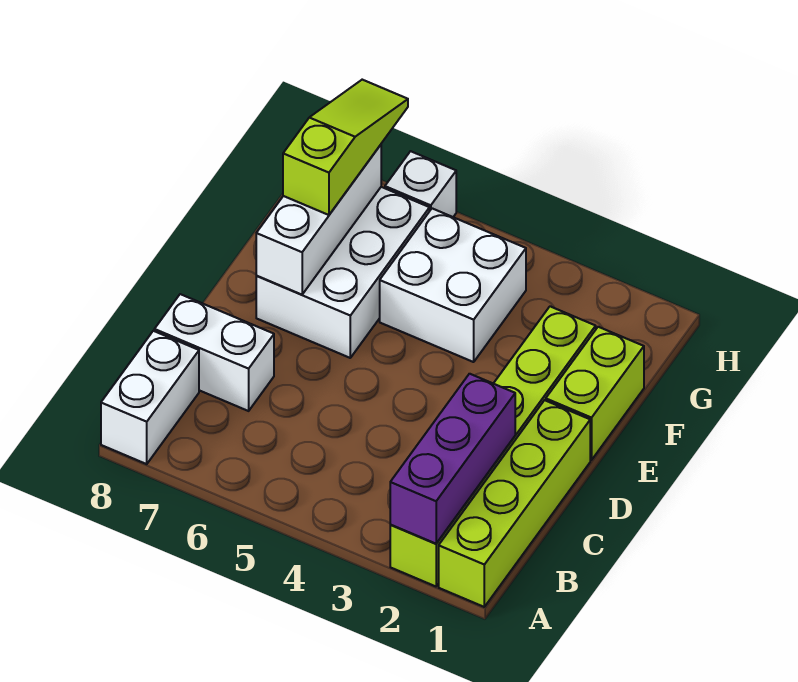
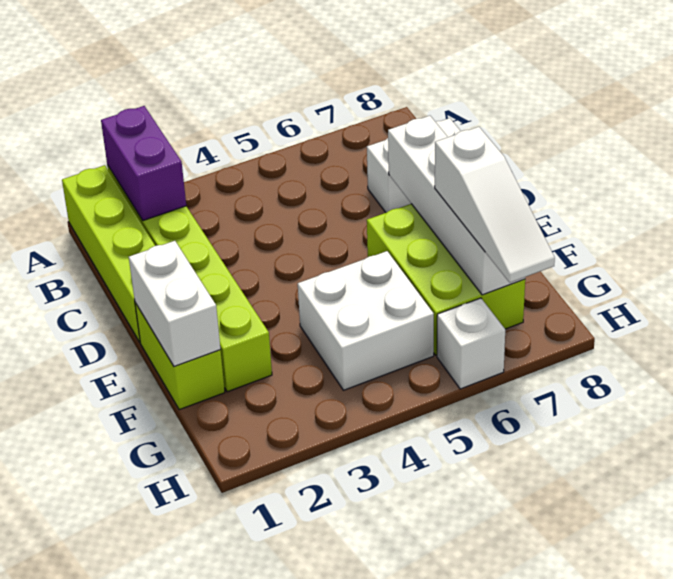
purple 1x3 brick [390,374,515,544] -> purple 1x2 brick [101,106,186,221]
white 1x2 brick [101,331,199,464] -> white 1x2 brick moved to [129,241,221,366]
white 2x3 brick [256,187,430,358] -> lime 2x3 brick [367,204,525,355]
white 1x3 brick [256,145,381,295] -> white 1x4 brick [388,116,525,295]
lime 1x3 slope [283,80,408,215] -> white 1x3 slope [435,127,555,282]

